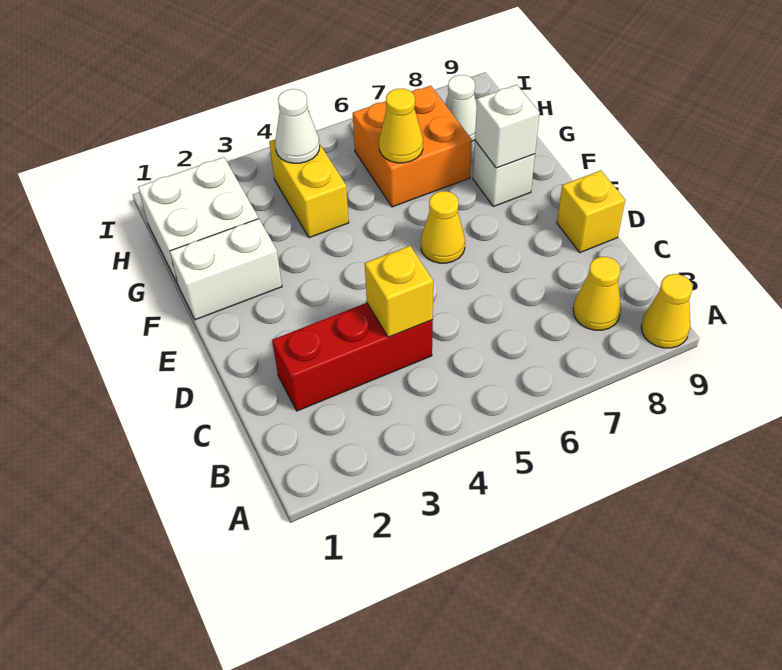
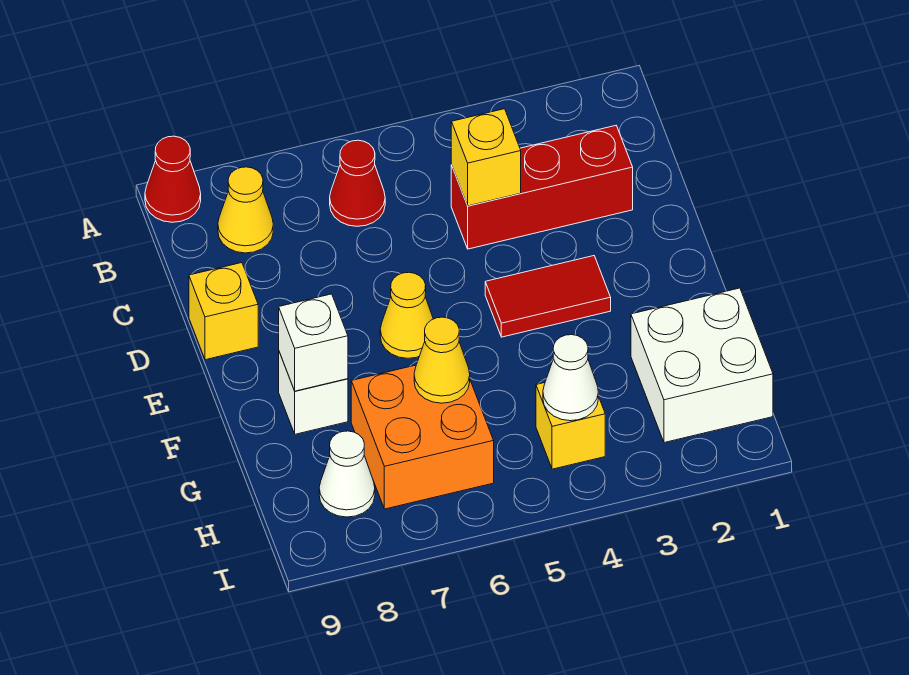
yellow 1x1 cone [641,274,693,348] -> red 1x1 cone [145,136,201,222]
none -> red 1x1 cone [330,140,385,226]
none -> red 1x2 tile [485,256,611,337]
white 1x2 brick [170,219,282,320] -> none
yellow 1x2 brick [269,140,349,238] -> yellow 1x1 brick [536,383,605,469]

